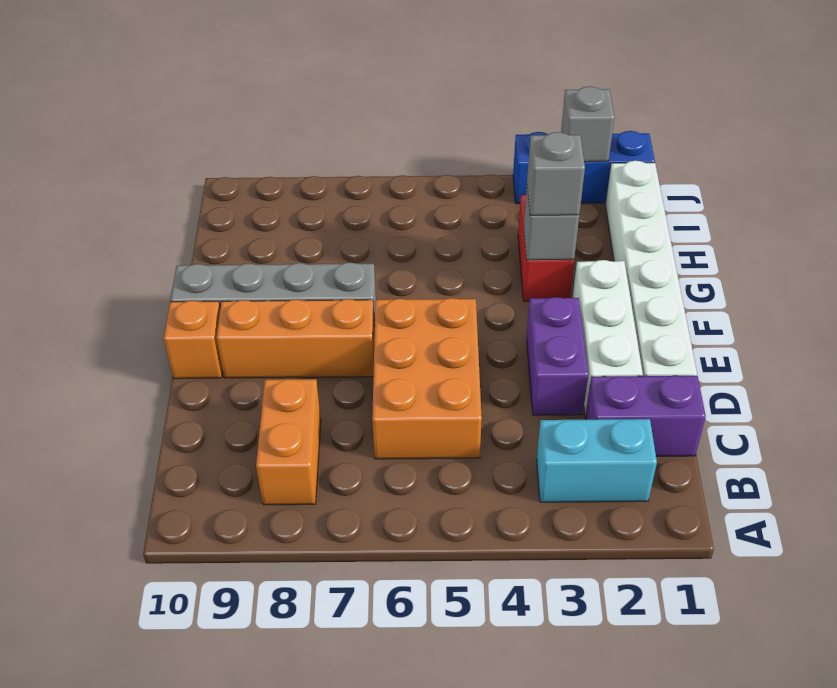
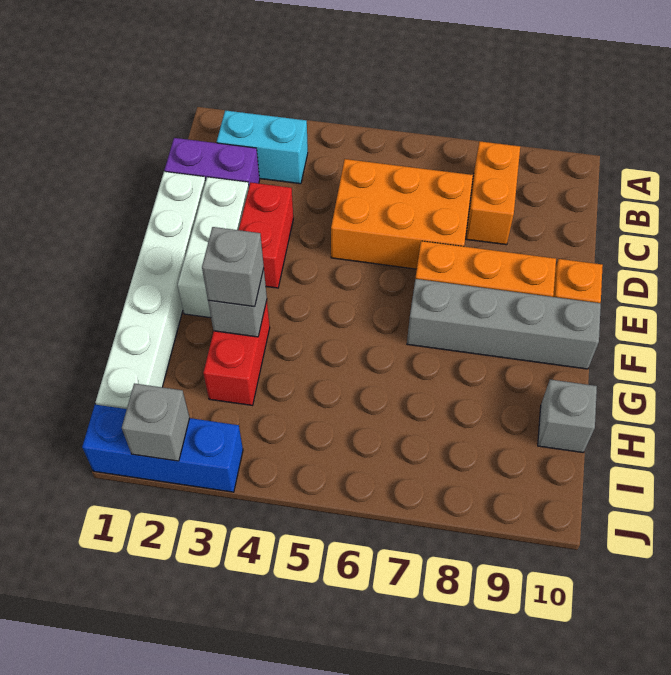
orange 2x3 brick [372,298,482,459] -> orange 2x3 brick turned to [331,159,473,269]
purple 1x2 brick [527,297,588,415] -> red 1x2 brick [239,182,293,288]
none -> grey 1x1 brick [538,380,597,452]

